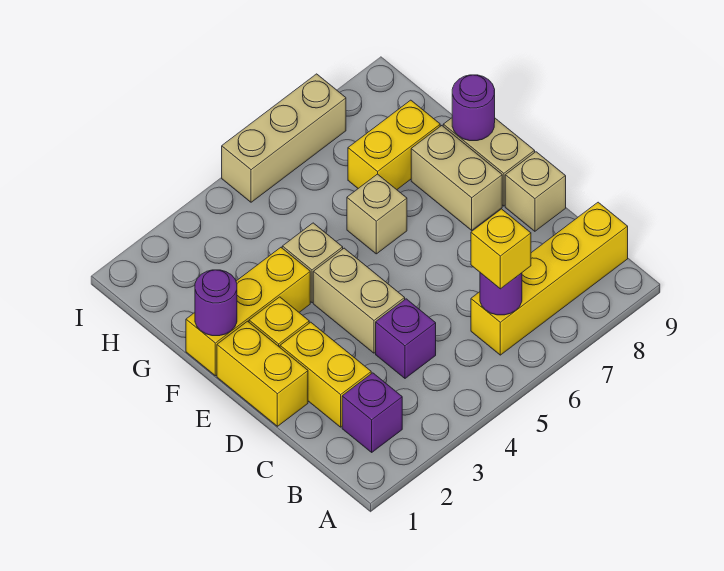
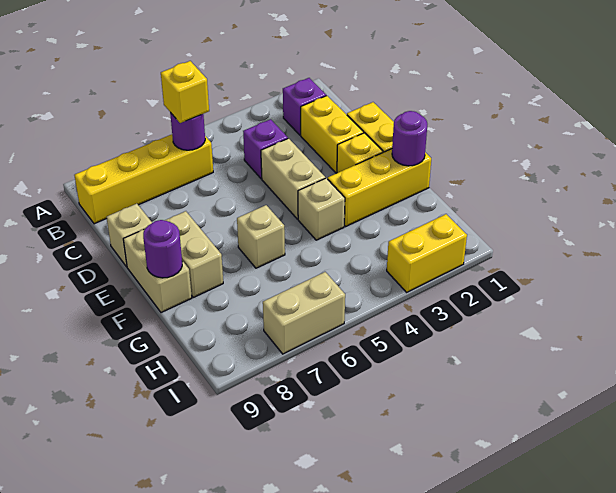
yellow 1x2 brick [348,100,440,190] -> yellow 1x2 brick moved to [387,214,467,292]
tan 1x3 brick [222,74,346,202] -> tan 1x2 brick [263,272,345,354]

